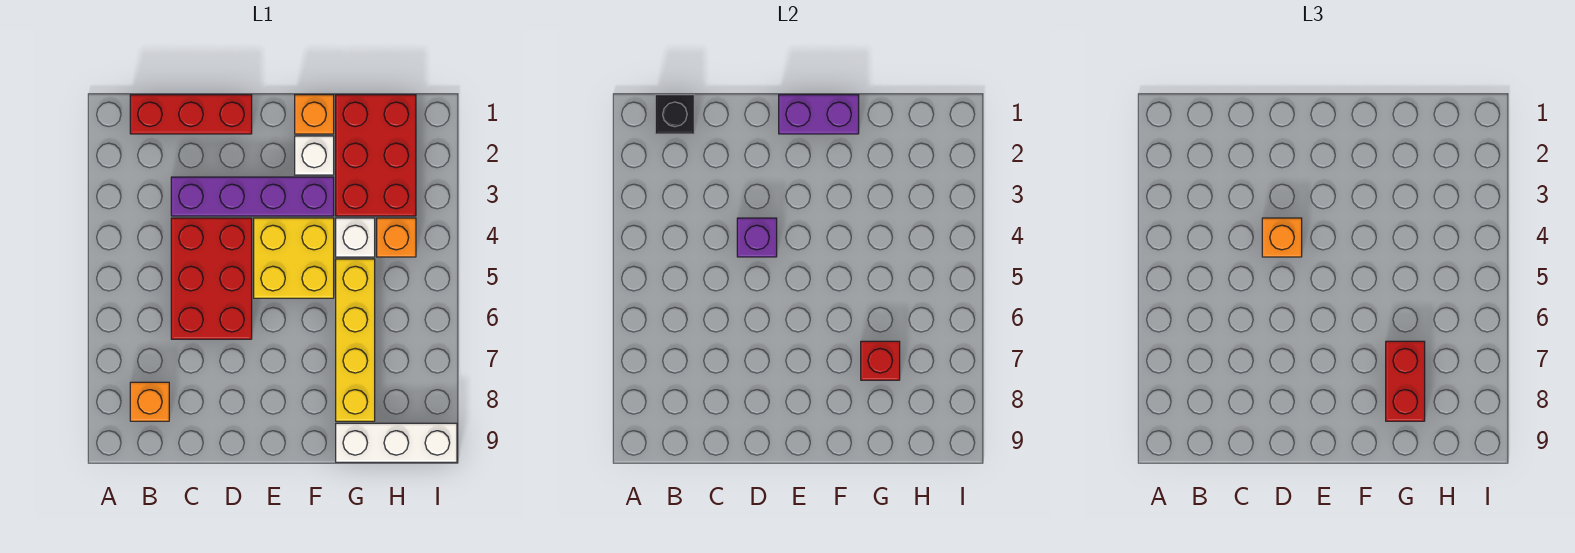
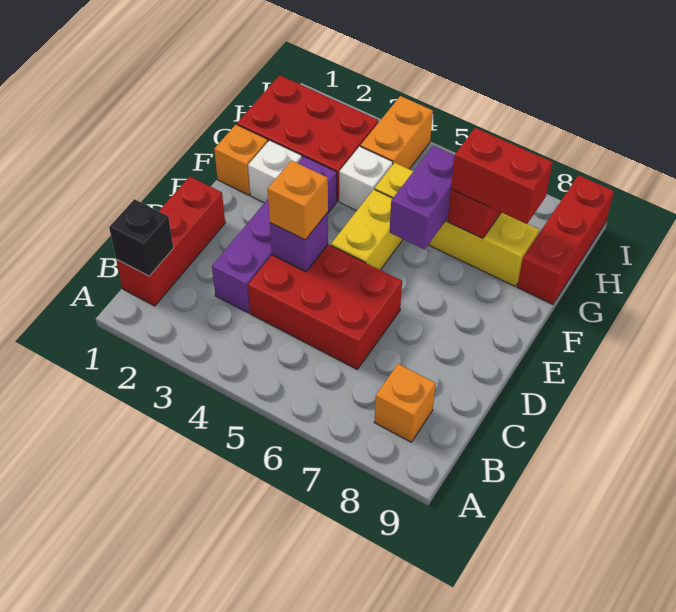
purple 1x2 brick [779,95,859,134] -> purple 1x2 brick moved to [390,146,455,249]
yellow 2x2 brick [254,218,334,298] -> yellow 1x2 brick [331,189,403,270]
white 1x3 brick [336,423,457,462] -> red 1x3 brick [517,175,614,304]
orange 1x1 brick [377,218,416,257] -> orange 1x2 brick [360,96,433,169]

